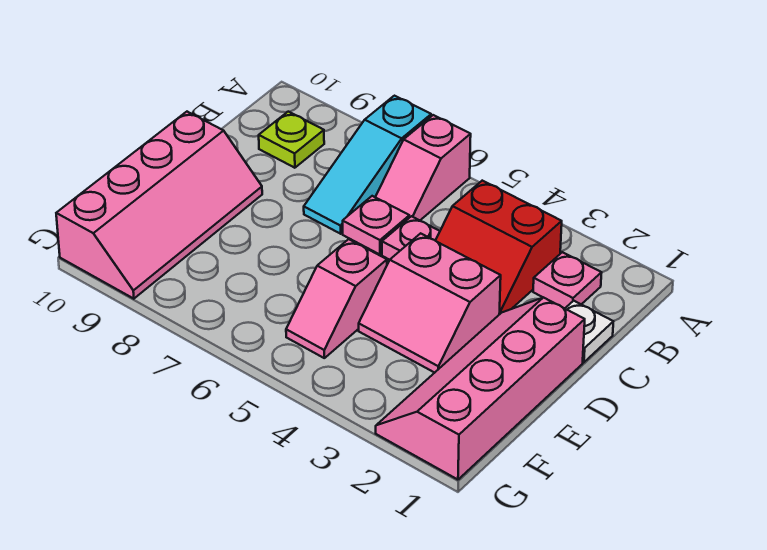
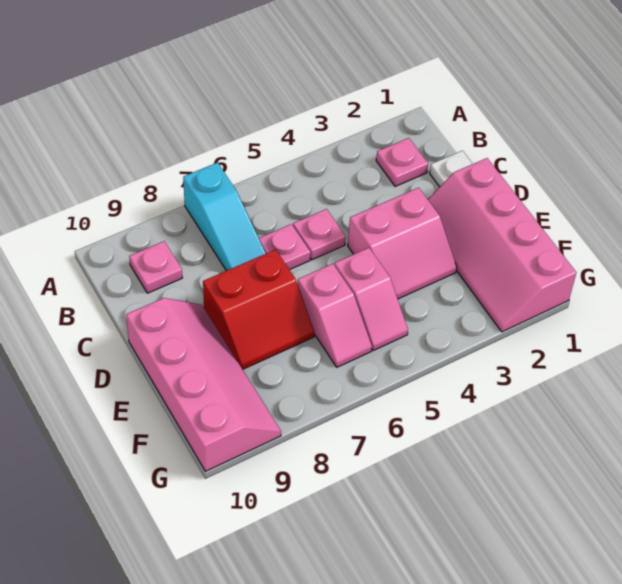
pink 1x2 slope [375,115,471,220] -> pink 1x2 slope moved to [298,264,372,367]
red 2x2 slope [435,181,562,314] -> red 2x2 slope moved to [203,250,315,369]
lime 1x1 plate [259,112,324,168] -> pink 1x1 plate [129,241,182,293]

